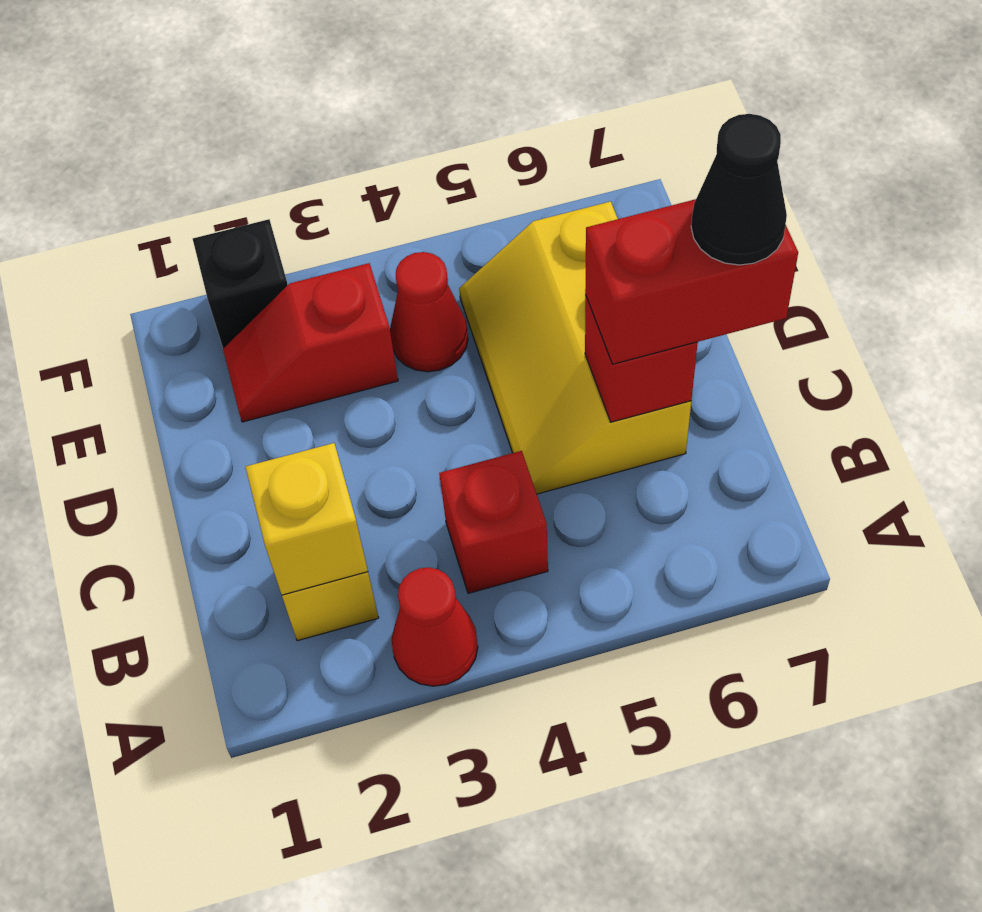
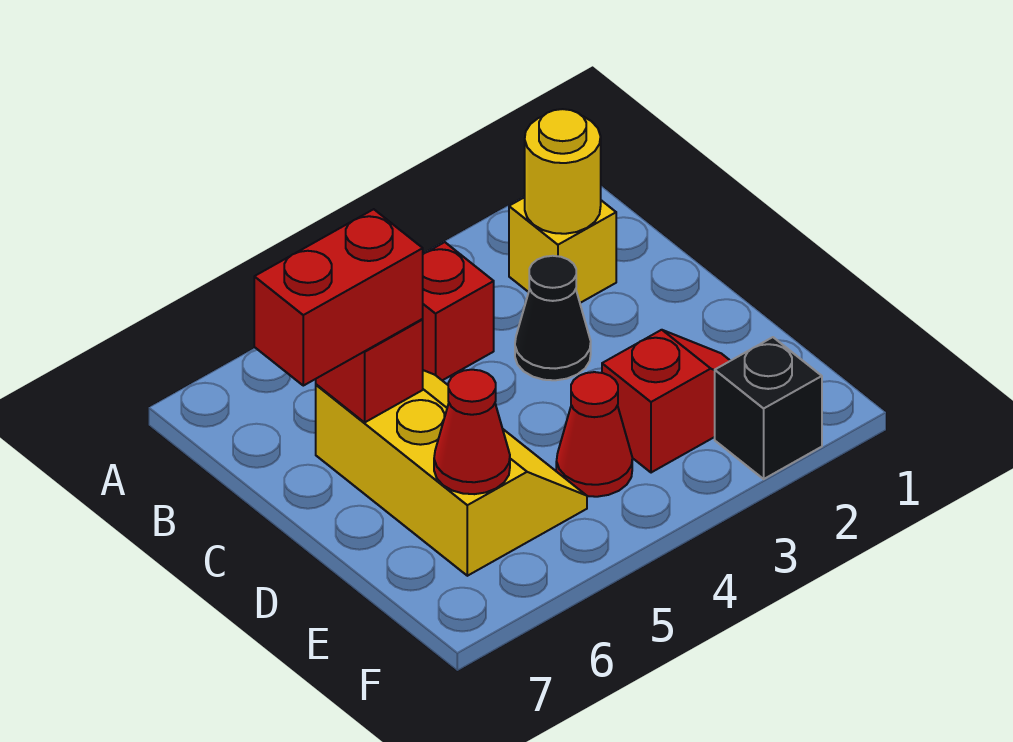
red 1x1 cone [392,567,478,686] -> red 1x1 cone moved to [434,370,510,494]
yellow 1x1 brick [246,443,368,595] -> yellow 1x1 round brick [525,109,601,234]
black 1x1 cone [691,114,787,265] -> black 1x1 cone moved to [515,256,591,380]

